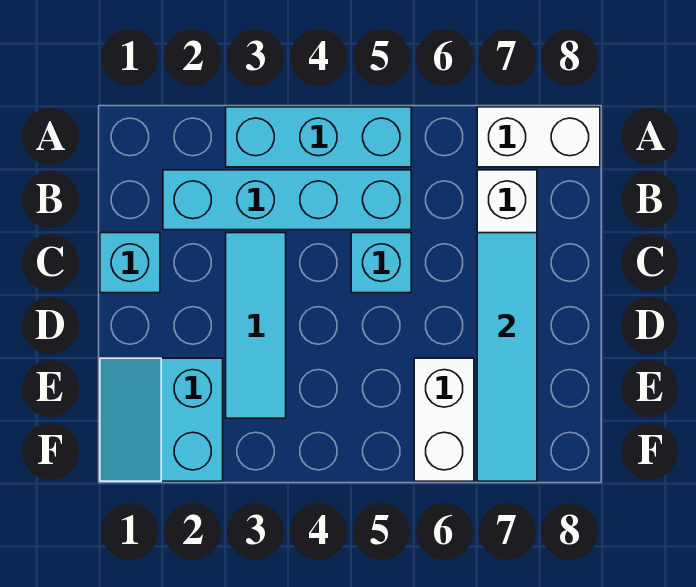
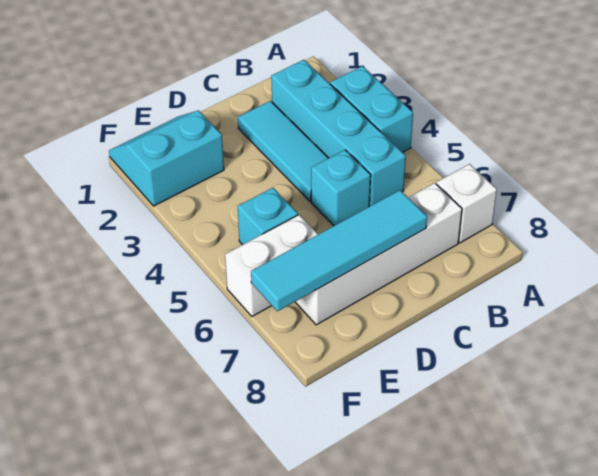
cyan 1x3 brick [226,107,411,167] -> cyan 1x2 brick [330,66,413,152]
white 1x2 brick [477,107,600,167] -> white 1x1 brick [436,164,497,243]
cyan 1x1 brick [100,233,160,293] -> cyan 1x1 brick moved to [238,188,298,245]
cyan 1x3 tile [226,233,286,418] -> cyan 1x3 tile turned to [238,101,328,202]

